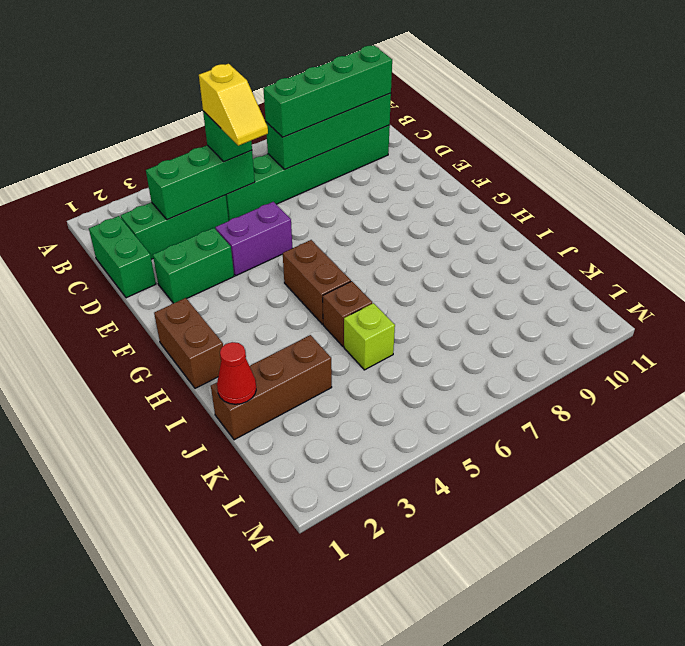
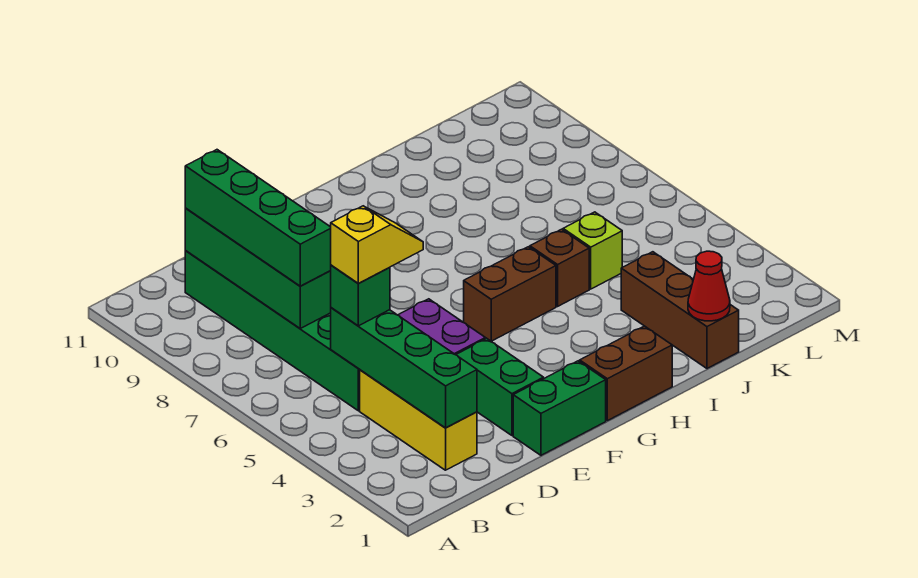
green 1x2 brick [89,216,156,298] -> green 1x2 brick moved to [513,361,606,455]
green 1x3 brick [121,195,229,259] -> yellow 1x3 brick [360,370,477,470]
green 1x3 brick [146,145,255,220] -> green 1x4 brick [331,308,477,428]

